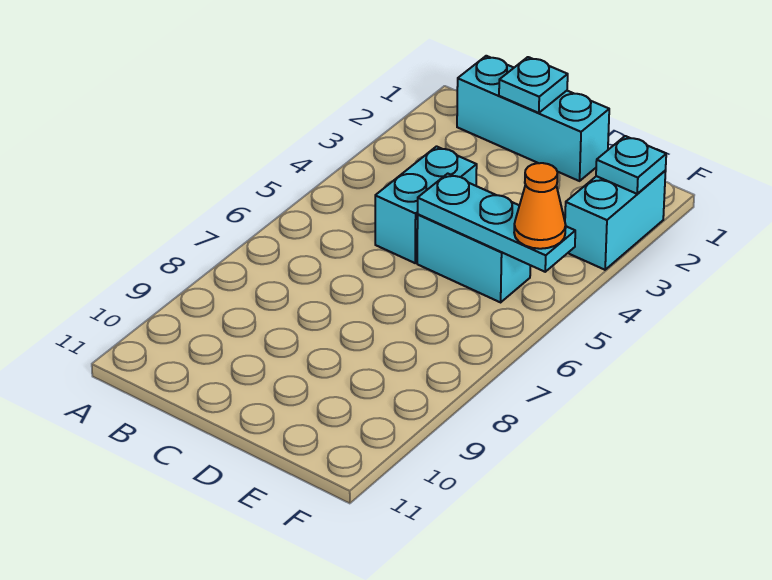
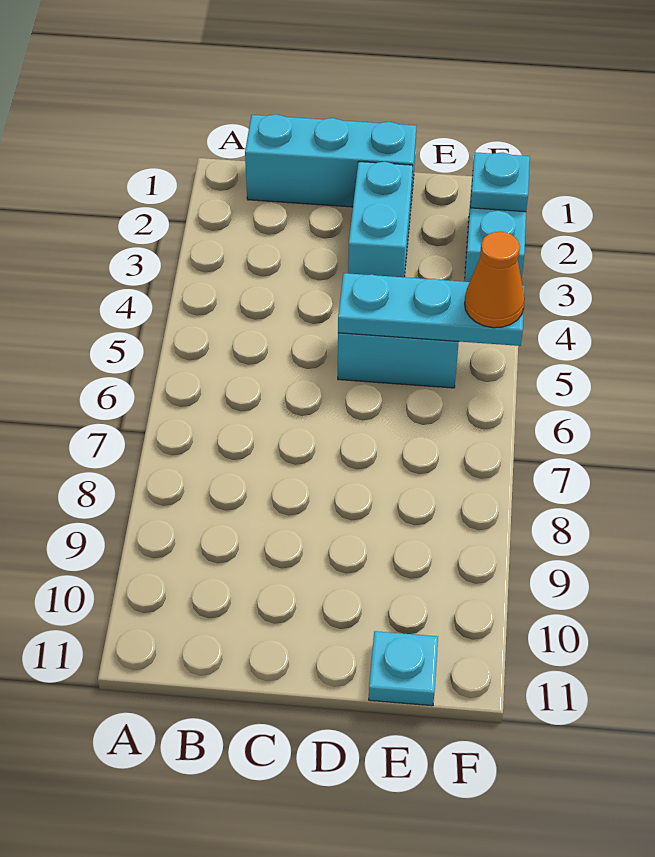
cyan 1x1 plate [499,57,568,113] -> cyan 1x1 plate moved to [369,631,438,706]
cyan 1x2 brick [375,146,477,263] -> cyan 1x2 brick moved to [348,162,413,277]

